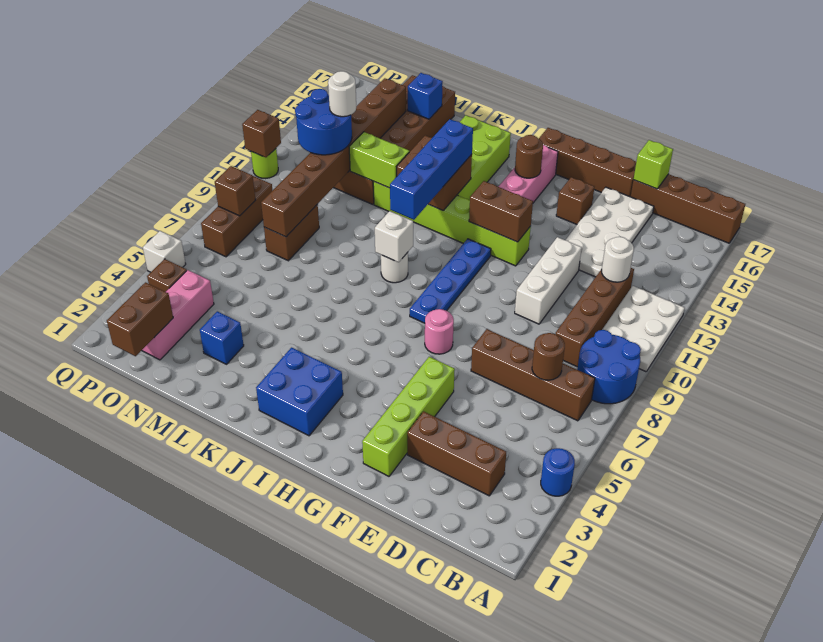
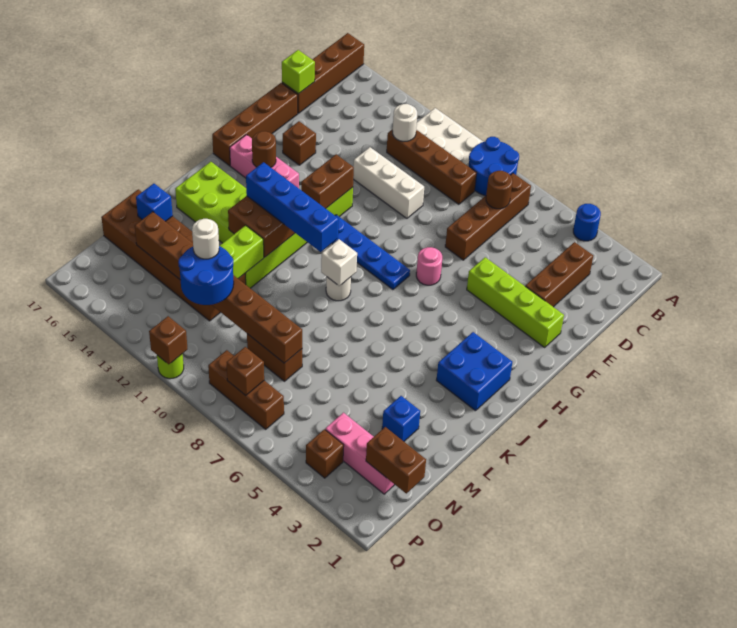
white 2x4 plate [566,187,654,277] -> none
white 1x1 brick [143,231,186,272] -> none

